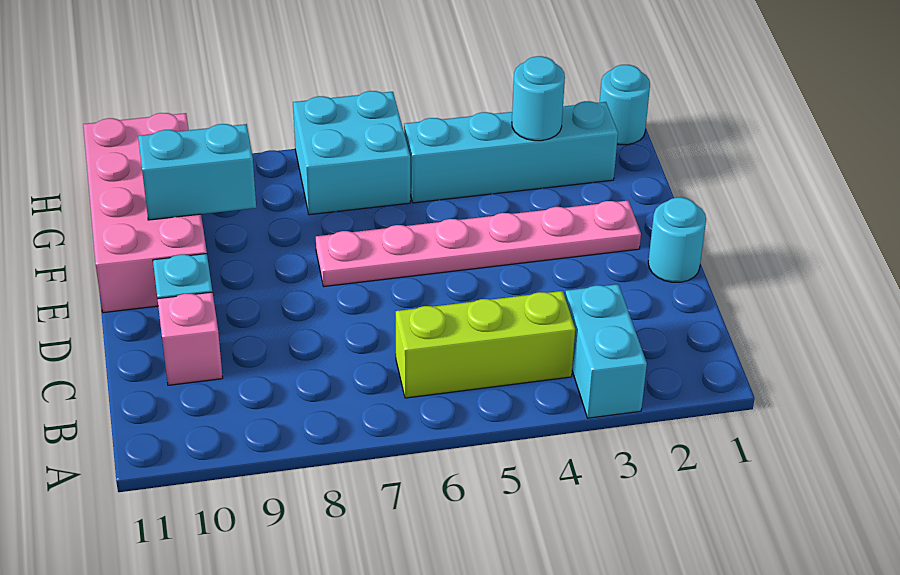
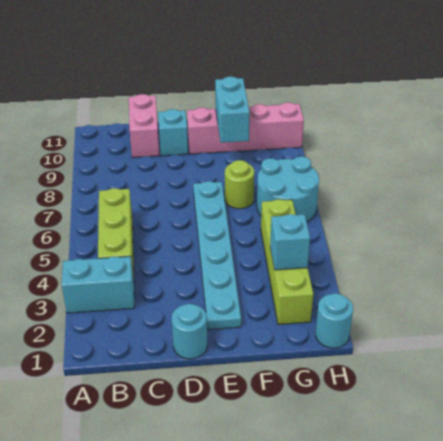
pink 1x1 brick [158,292,223,385] -> pink 1x2 brick [129,94,160,158]
pink 1x6 plate [316,201,641,286] -> cyan 1x6 plate [193,181,241,330]
pink 2x4 brick [83,113,207,313] -> pink 1x4 brick [187,103,304,154]
none -> lime 1x1 round brick [225,160,254,209]
cyan 1x4 brick [404,101,618,203] -> lime 1x4 brick [261,199,313,324]
cyan 1x1 round brick [512,56,565,141] -> cyan 1x1 brick [270,214,310,270]
cyan 2x2 brick [293,91,410,215] -> cyan 2x2 round brick [257,156,319,222]

